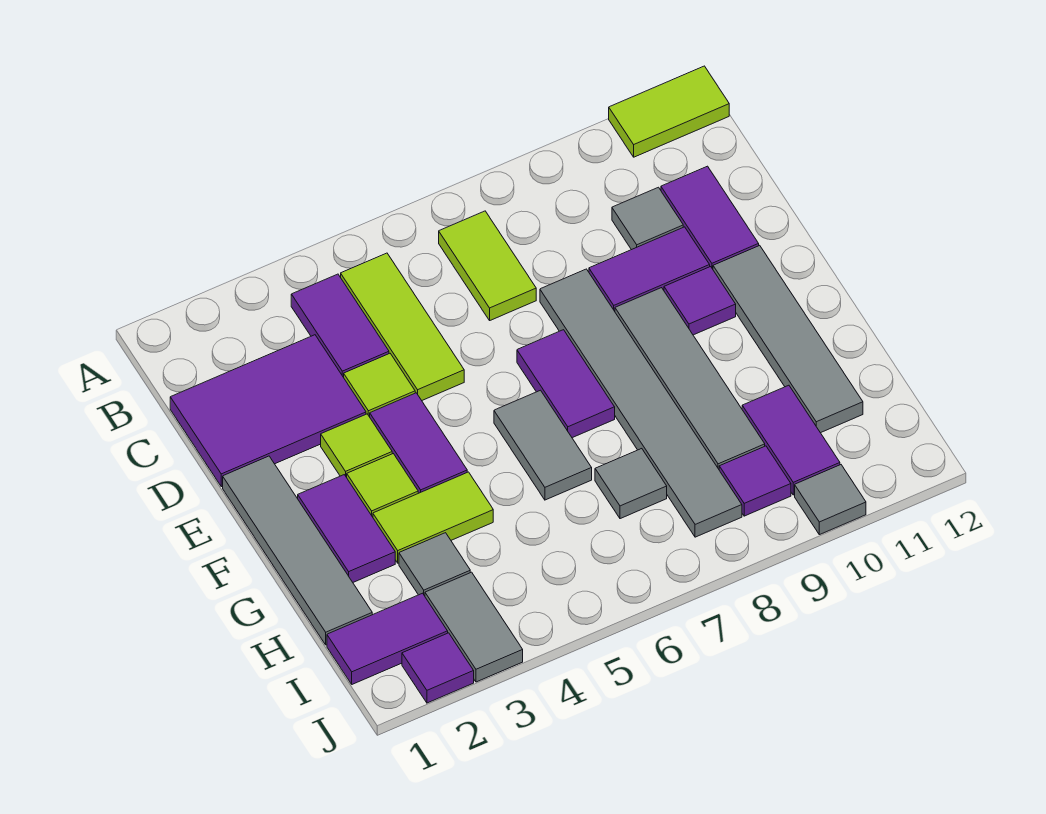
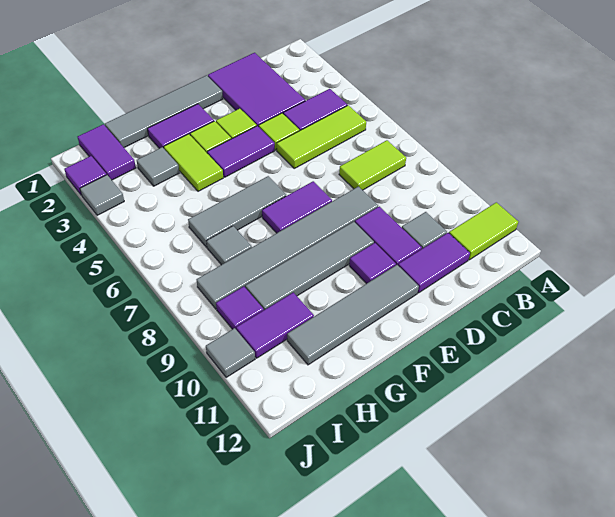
lime 1x2 tile [609,66,729,157] -> lime 1x2 tile turned to [449,202,518,260]
grey 1x2 tile [494,390,592,500] -> grey 1x3 tile [188,176,286,247]
grey 1x2 tile [425,572,523,682] -> grey 1x1 tile [80,175,124,215]

